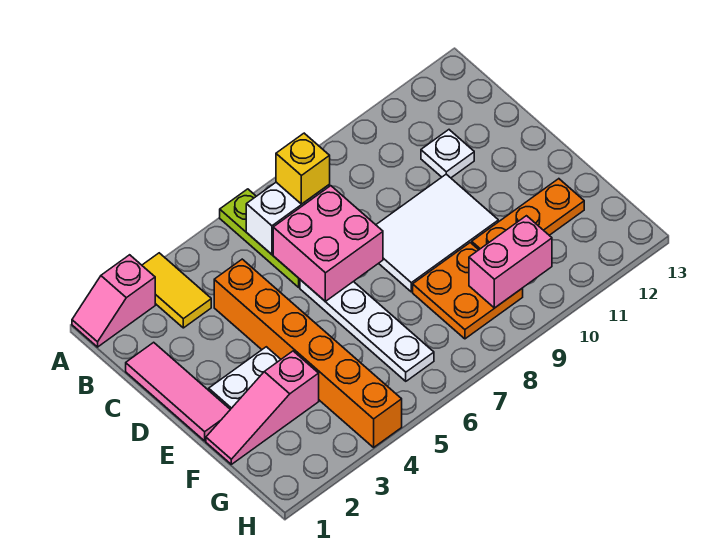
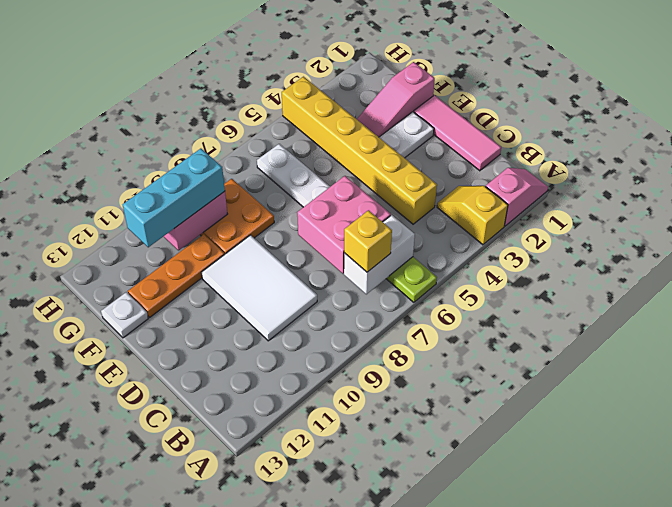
yellow 1x2 tile [142,253,211,328] -> yellow 1x2 slope [437,186,508,245]
orange 1x6 brick [214,259,402,447] -> yellow 1x6 brick [282,77,437,224]
white 1x1 plate [421,130,474,178] -> white 1x1 plate moved to [101,292,148,338]
white 2x3 tile [376,174,498,292] -> white 2x3 tile turned to [202,235,317,341]
pink 1x3 slope [206,351,319,464] -> pink 1x3 slope turned to [357,62,435,137]
none -> cyan 1x3 brick [123,149,225,247]

